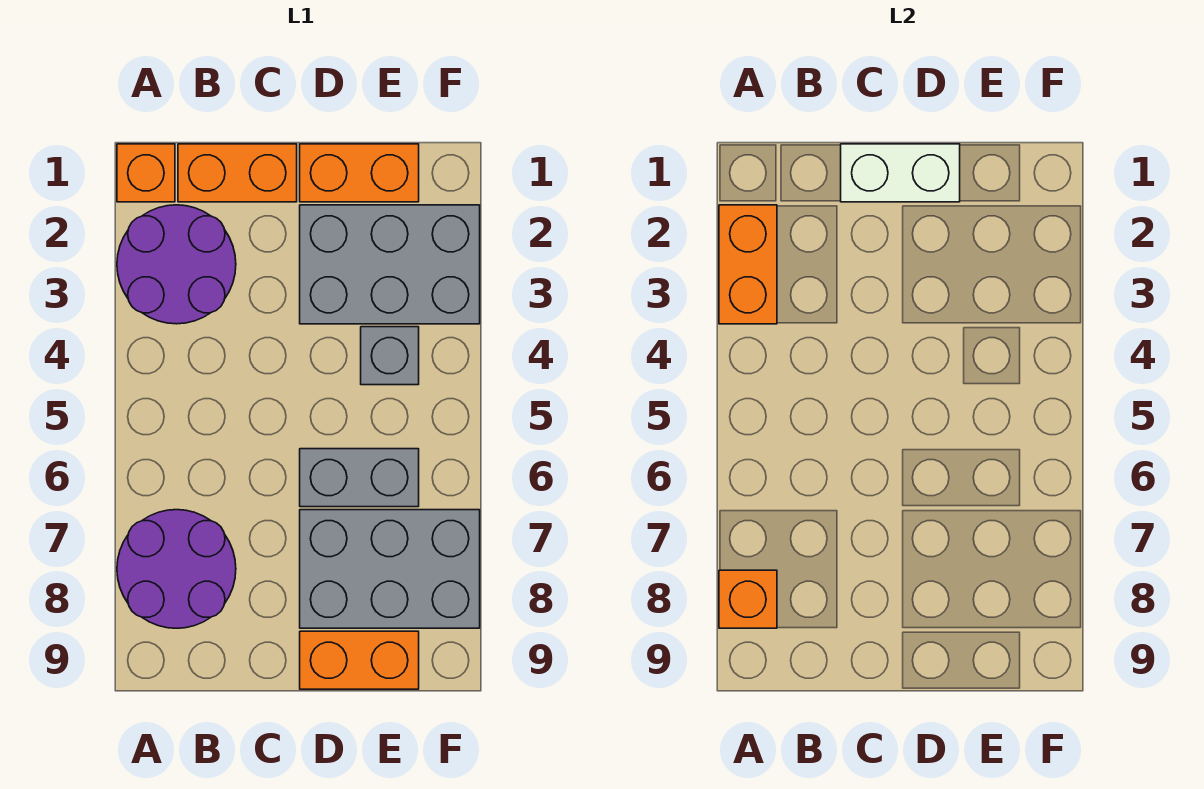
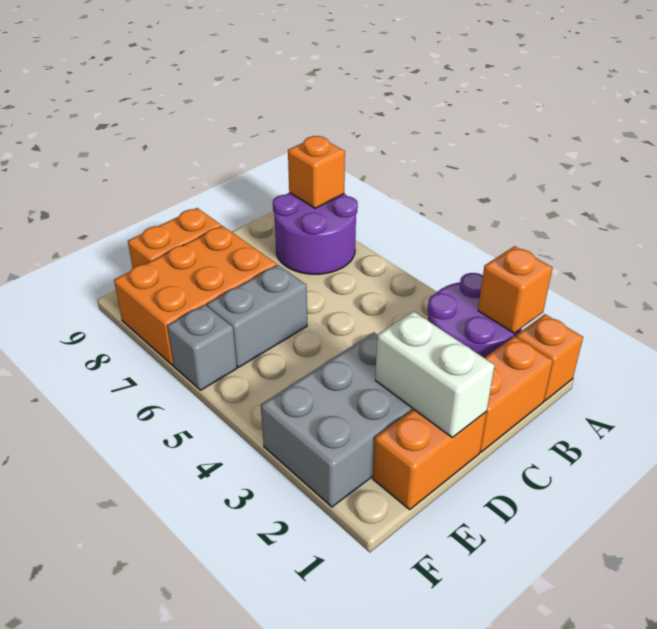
orange 1x2 brick [719,205,777,324] -> orange 1x1 brick [478,246,552,333]
white 1x2 brick [841,144,960,202] -> white 1x2 brick turned to [375,311,495,438]
grey 2x3 brick [300,510,480,628] -> orange 2x3 brick [114,226,277,365]
grey 1x1 brick [361,327,419,385] -> grey 1x1 brick moved to [167,305,237,390]

